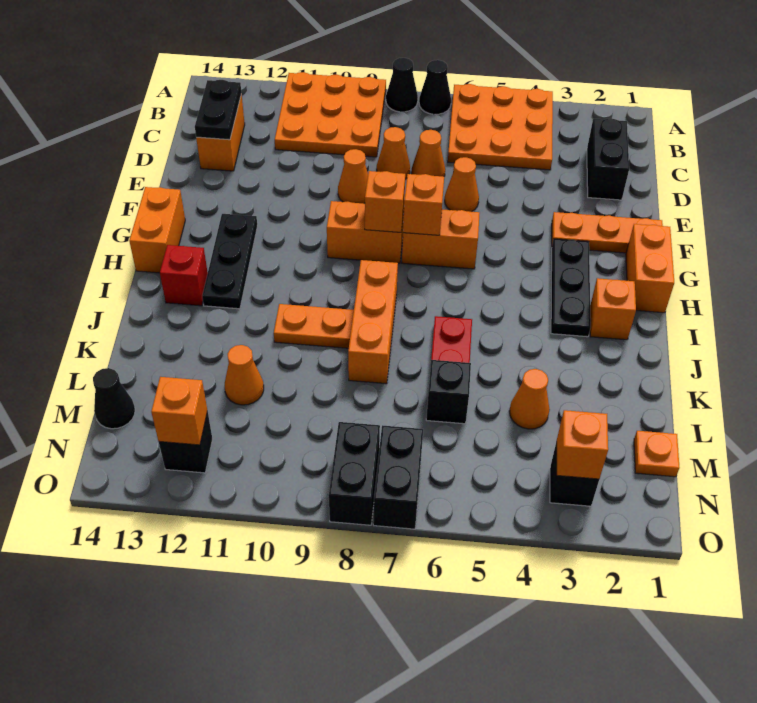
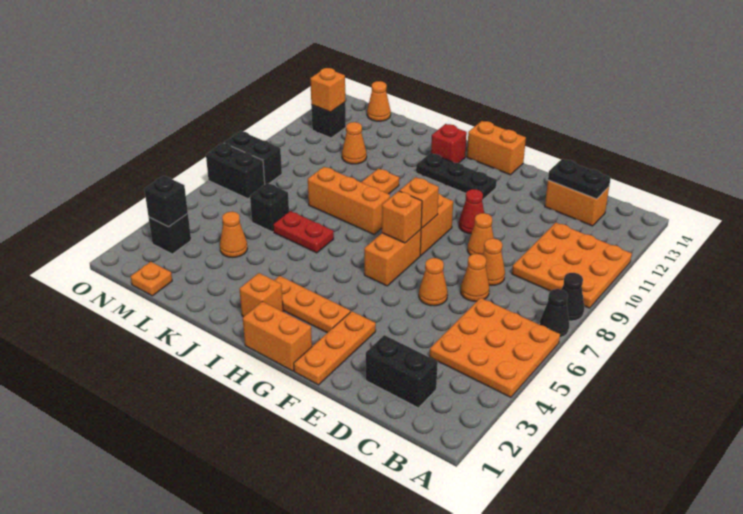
none -> red 1x1 cone [459,189,484,234]
black 1x3 plate [551,239,591,337] -> orange 1x3 plate [275,276,350,333]
black 1x1 cone [93,368,135,429] -> orange 1x1 cone [367,81,391,121]
orange 1x1 brick [557,410,608,479] -> black 1x1 brick [144,176,188,227]

